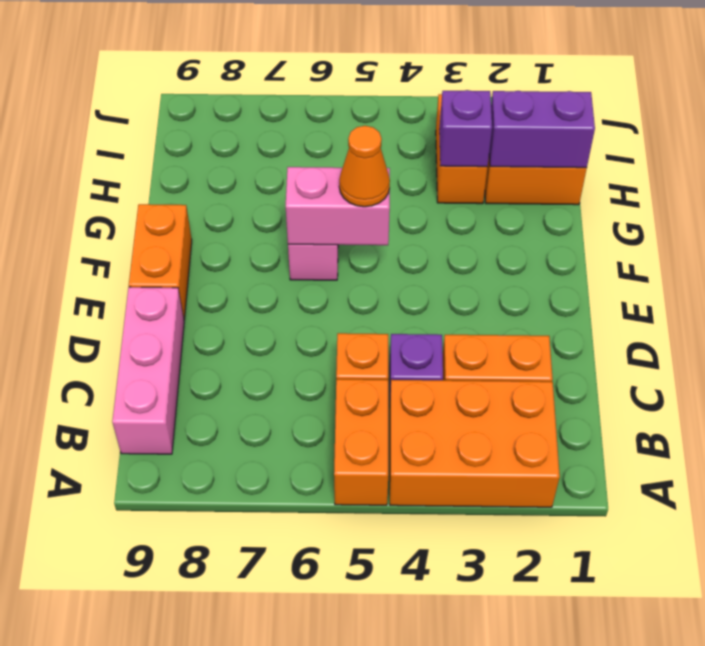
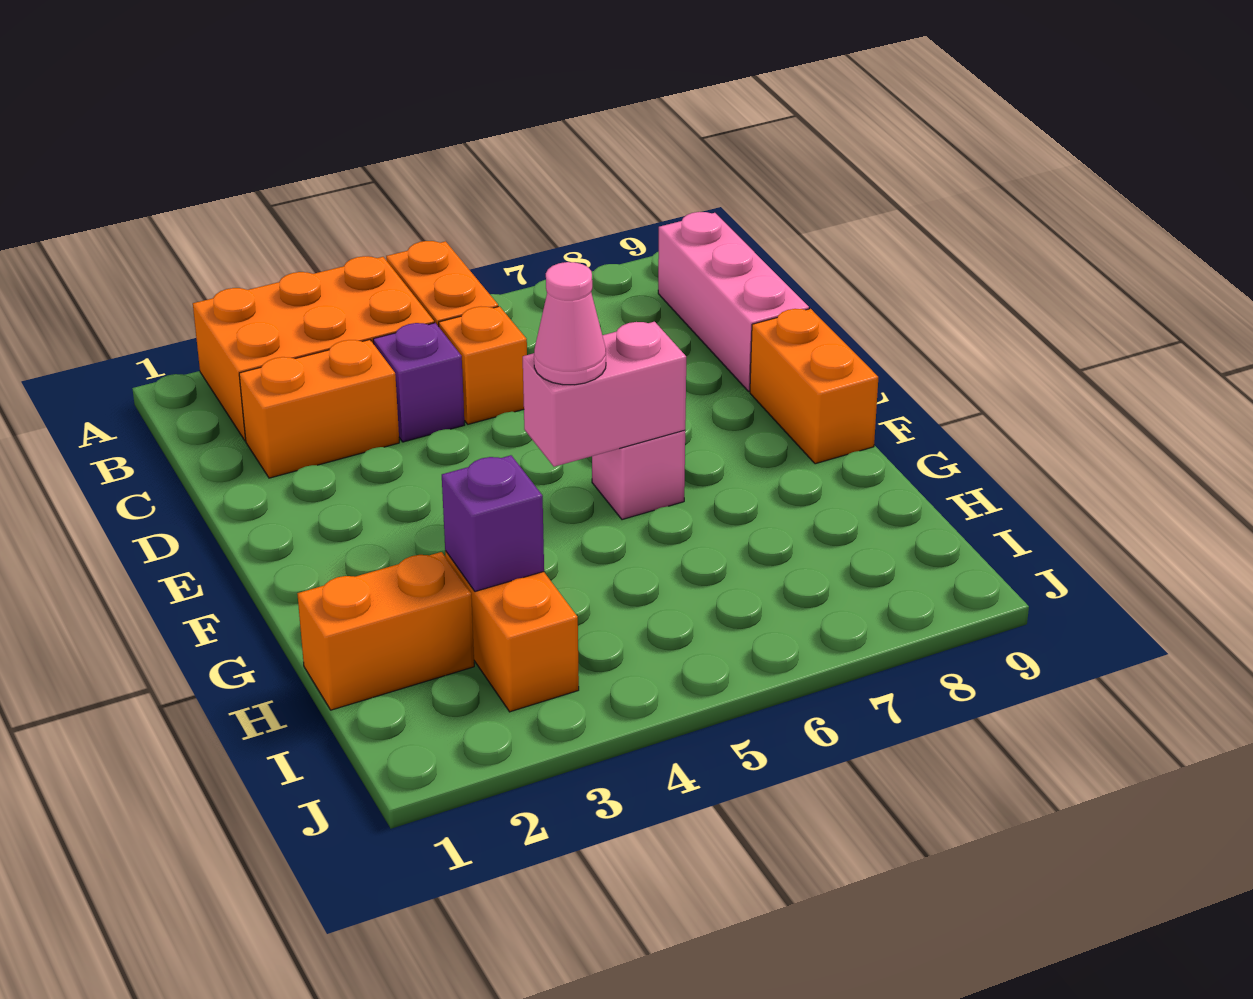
orange 1x1 cone [339,126,390,207] -> pink 1x1 cone [534,262,606,385]
purple 1x2 brick [489,91,595,168] -> none

